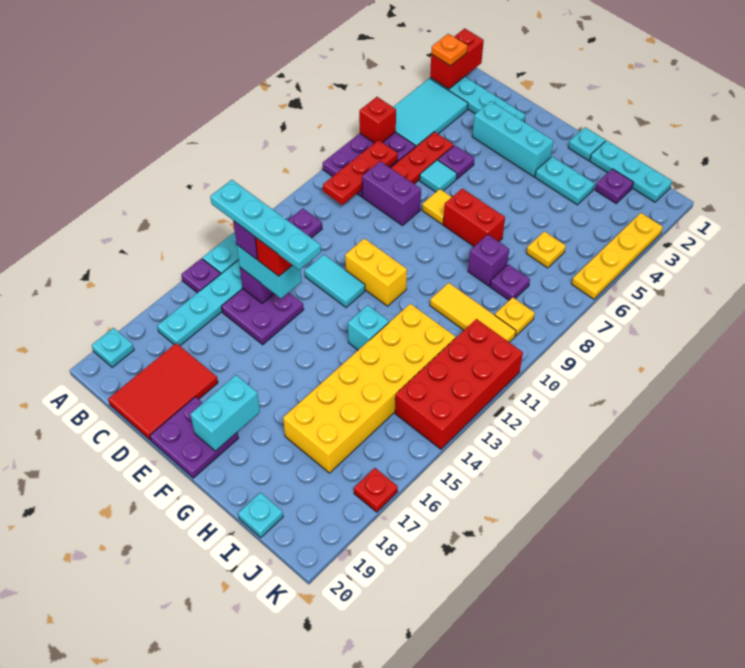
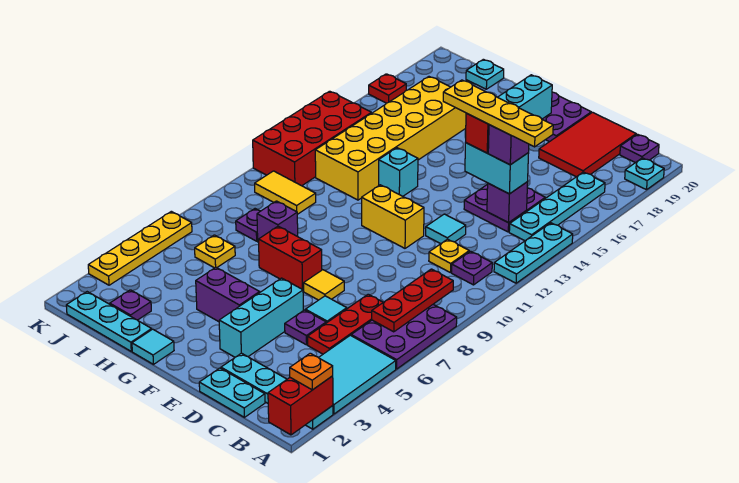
red 1x1 brick [359,97,396,143] -> none
purple 1x1 plate [181,258,220,293] -> purple 1x1 plate moved to [620,134,659,163]
cyan 1x4 plate [210,180,321,270] -> yellow 1x4 plate [443,80,553,147]
purple 1x2 brick [362,161,421,226] -> purple 1x2 brick moved to [196,267,260,322]
cyan 1x3 brick [472,101,554,177] -> cyan 1x3 brick turned to [219,278,303,357]
cyan 1x2 tile [305,254,365,308] -> cyan 1x1 tile [426,214,466,244]
cyan 1x1 plate [568,127,605,161] -> cyan 1x1 tile [132,329,174,364]
cyan 1x2 plate [535,156,595,205] -> cyan 1x2 plate moved to [199,368,265,417]
yellow 1x3 tile [430,283,516,342] -> yellow 1x2 tile [255,171,316,214]
yellow 1x1 plate [495,297,535,336] -> yellow 1x1 plate moved to [429,239,469,273]

